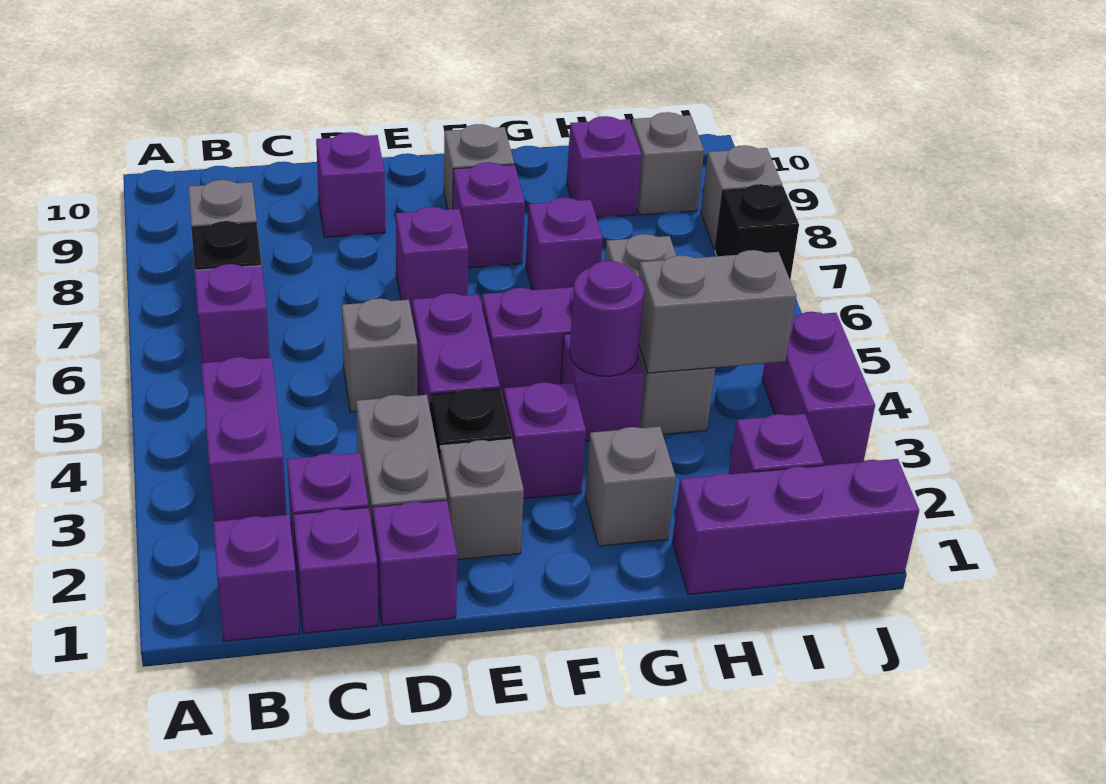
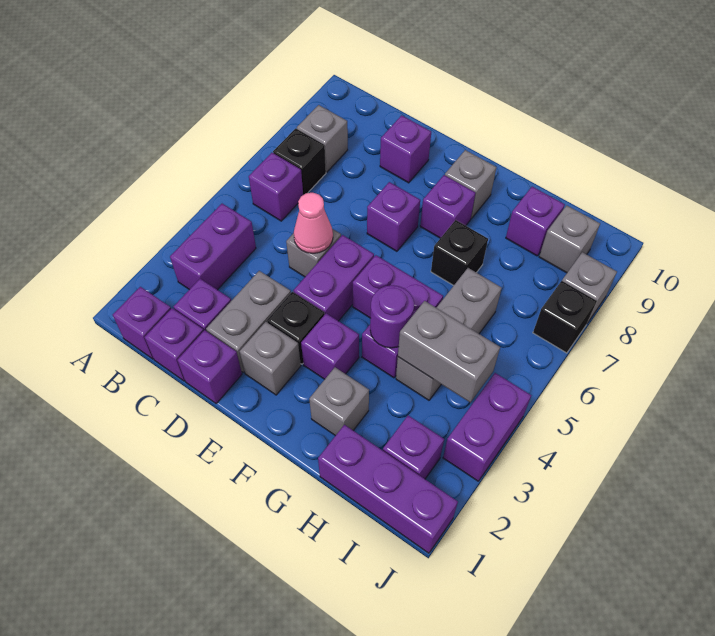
none -> pink 1x1 cone [294,193,333,253]
purple 1x1 brick [526,198,603,290] -> black 1x1 brick [431,220,488,285]

